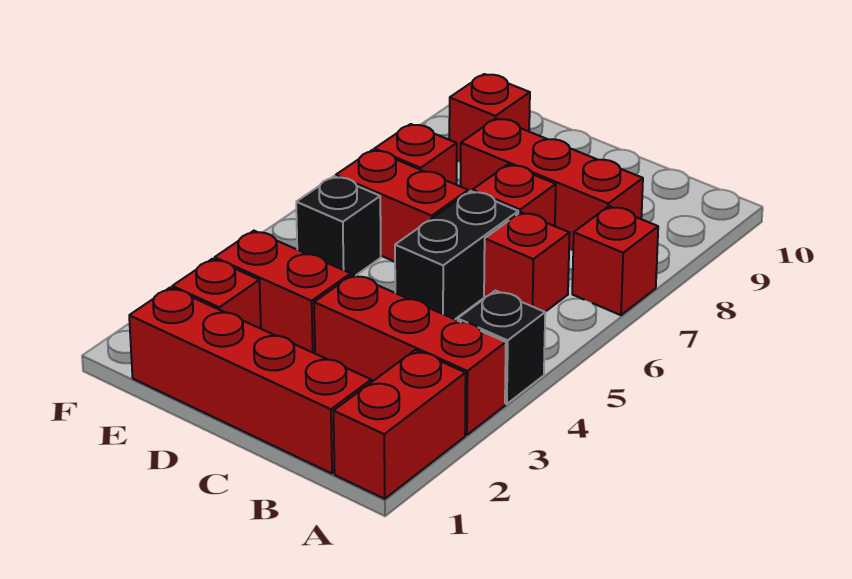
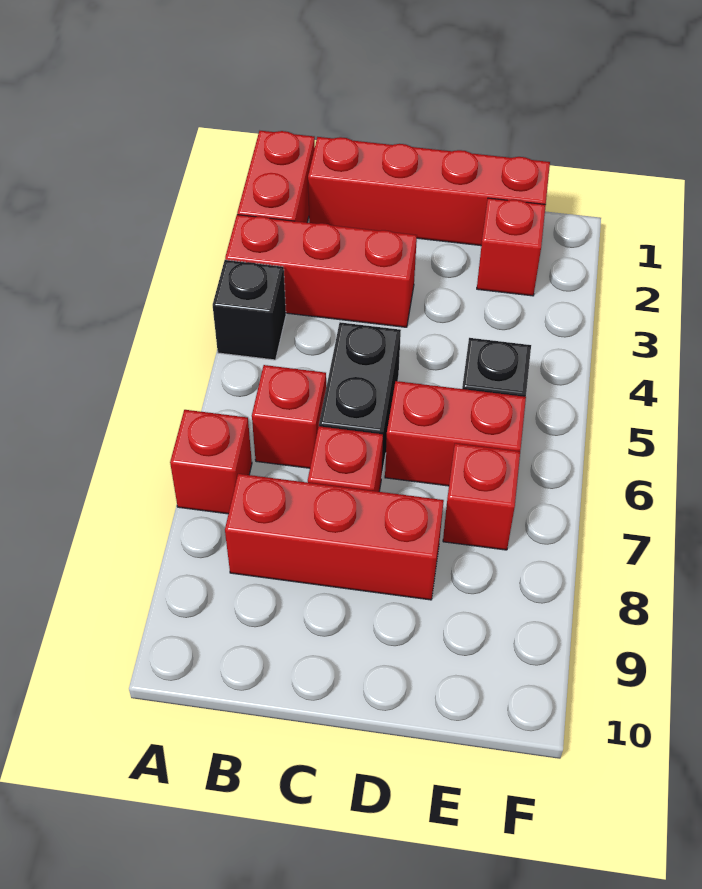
red 1x2 brick [215,231,351,353] -> none
red 1x1 brick [449,74,530,162] -> none

